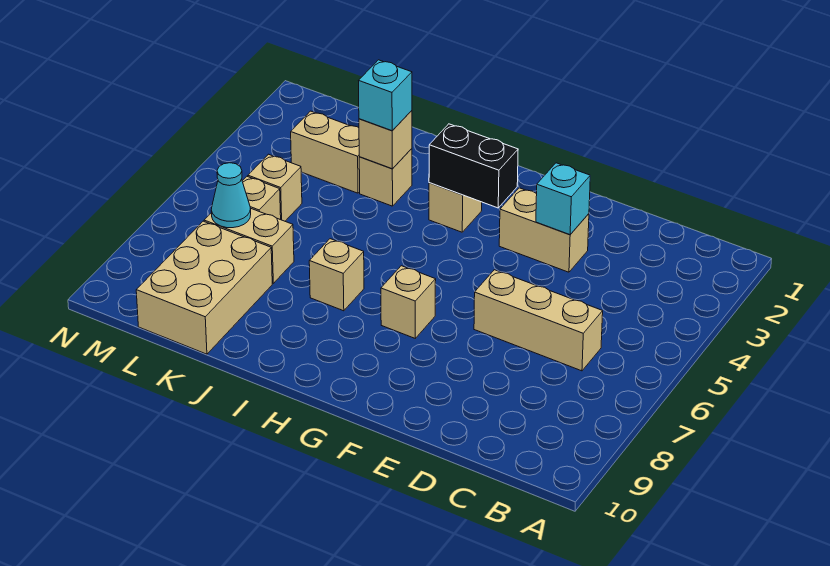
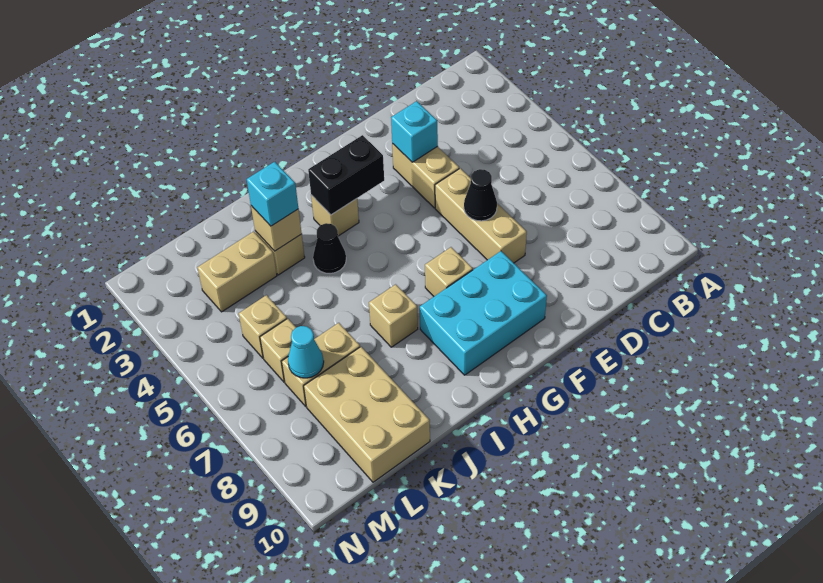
tan 1x3 brick [474,270,603,371] -> tan 1x3 brick turned to [435,168,527,263]
tan 1x2 brick [499,188,589,272] -> tan 1x2 brick turned to [392,143,459,208]
none -> black 1x1 cone [464,169,497,221]
none -> cyan 2x3 brick [420,251,547,375]
none -> black 1x1 cone [313,223,346,274]

